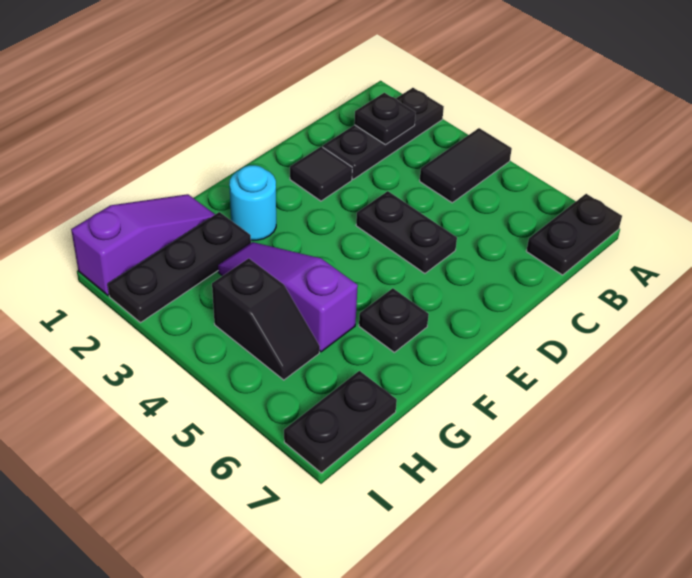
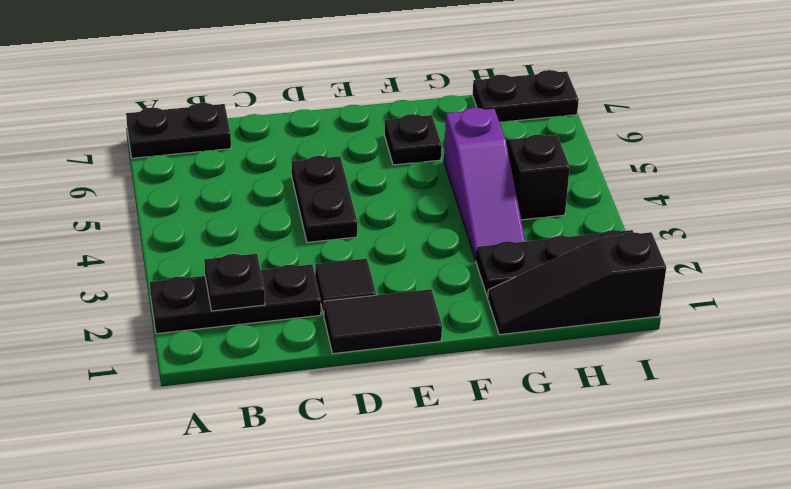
black 1x2 tile [420,128,512,203] -> black 1x2 tile moved to [324,289,442,354]
cyan 1x1 round brick [229,165,276,240] -> none
purple 1x3 slope [71,194,215,296] -> black 1x3 slope [488,232,666,335]

